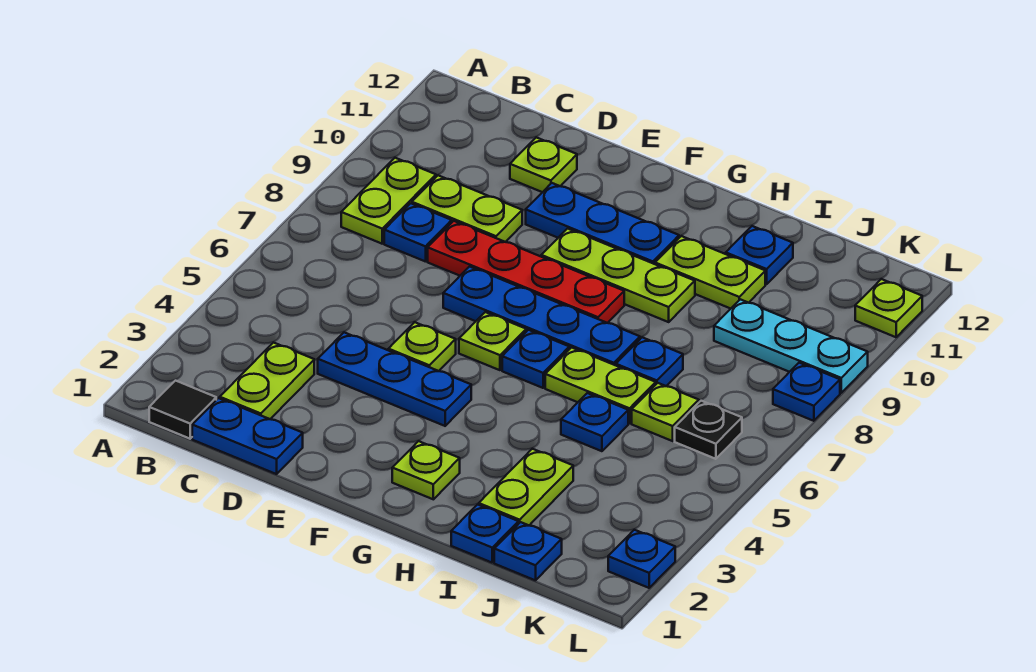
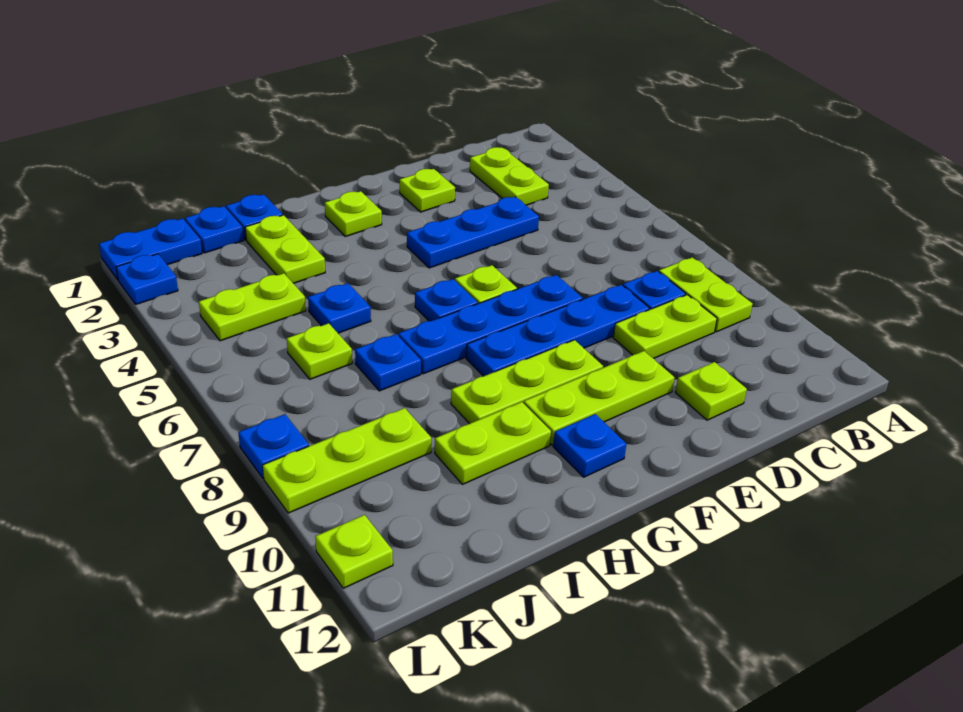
black 1x1 tile [149,381,216,439] -> none
blue 1x2 plate [192,398,303,474] -> blue 1x2 plate moved to [99,219,202,280]
red 1x4 plate [428,221,624,323] -> blue 1x4 plate [466,285,649,376]
lime 1x1 plate [388,322,456,371] -> lime 1x1 plate moved to [400,169,455,212]
blue 1x3 plate [526,183,679,264] -> lime 1x3 plate [524,351,674,445]
lime 1x2 plate [545,348,656,423] -> lime 1x2 plate moved to [199,273,306,341]
blue 1x1 plate [726,226,793,284] -> blue 1x1 plate moved to [553,414,626,477]
cyan 1x3 plate [714,299,868,393] -> lime 1x3 plate [263,408,431,513]
black 1x1 plate [675,401,742,459] -> none

